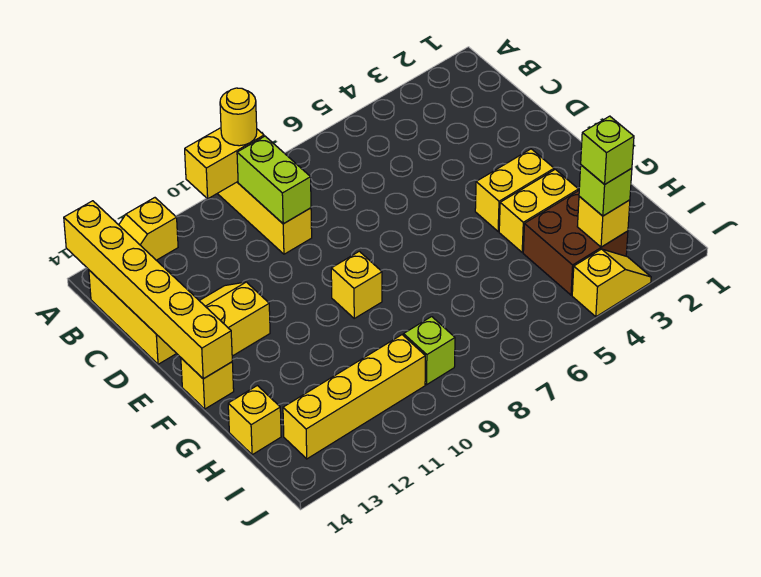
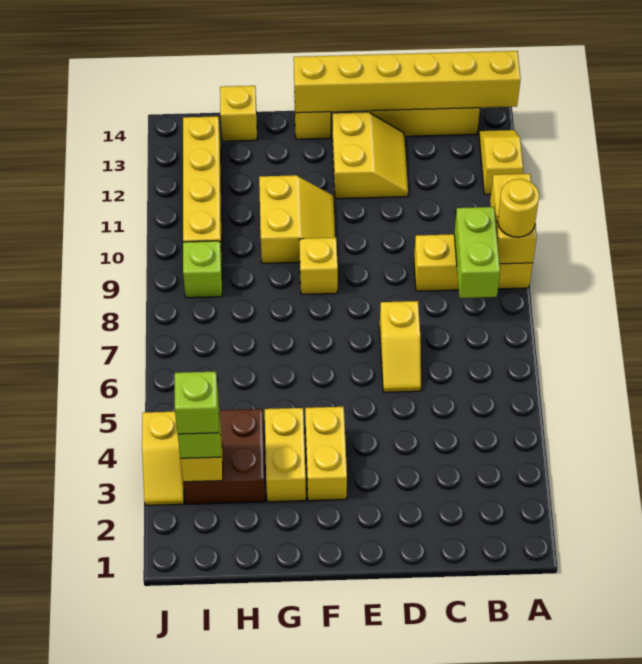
lime 1x2 brick [237,136,311,224] -> lime 1x2 brick turned to [454,207,500,298]
none -> yellow 1x2 slope [380,301,421,392]
none -> yellow 2x2 slope [259,175,335,263]

